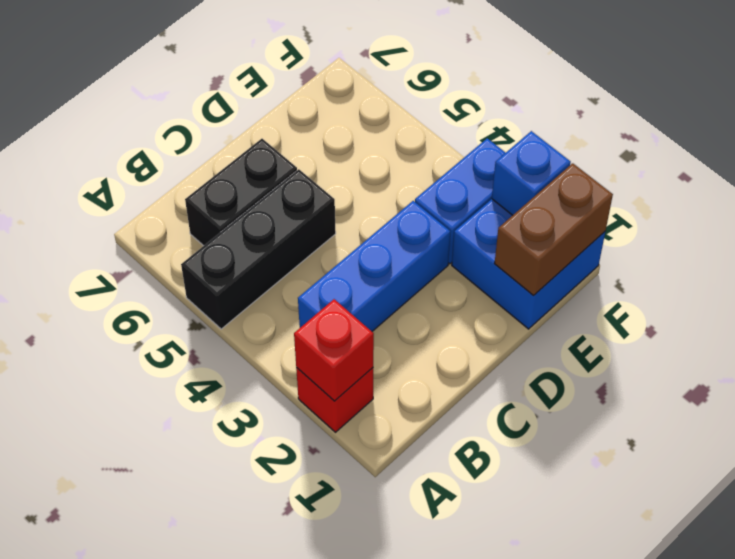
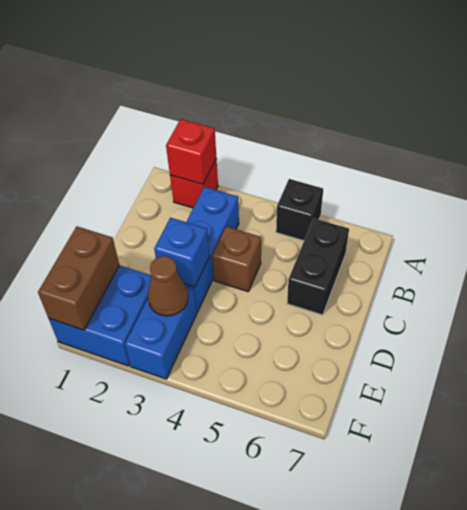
black 1x3 brick [181,169,336,329] -> black 1x1 brick [276,179,323,241]
none -> brown 1x1 brick [212,226,261,292]
none -> brown 1x1 cone [148,256,188,316]
blue 1x1 brick [492,131,571,215] -> blue 1x1 brick moved to [154,218,210,287]

